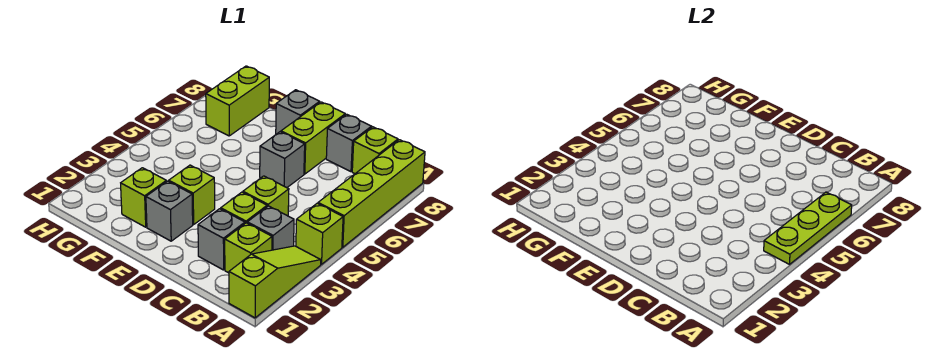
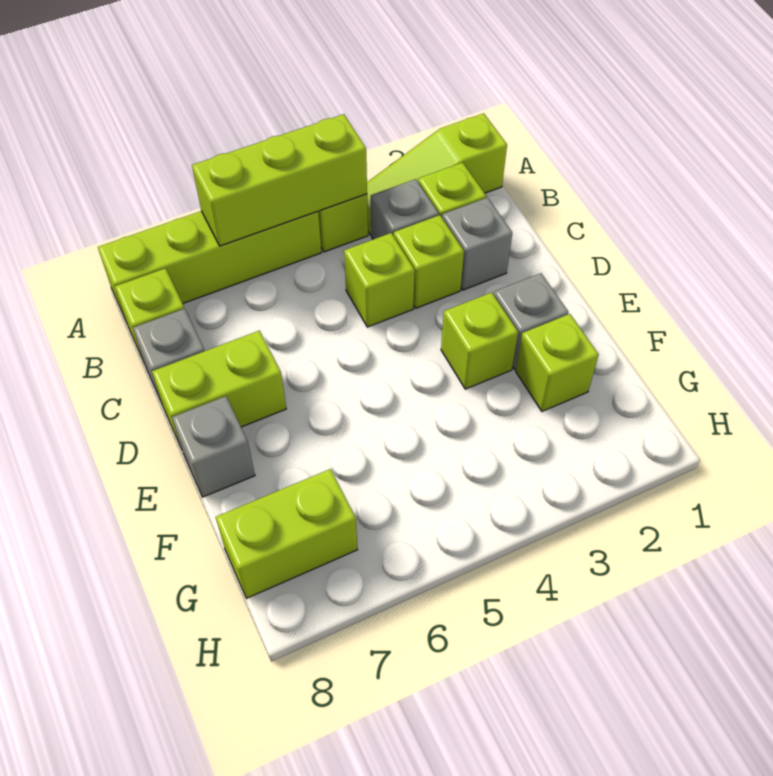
lime 1x3 plate [764,192,852,264] -> lime 1x3 brick [192,114,367,246]
grey 1x1 brick [260,132,305,188] -> none

